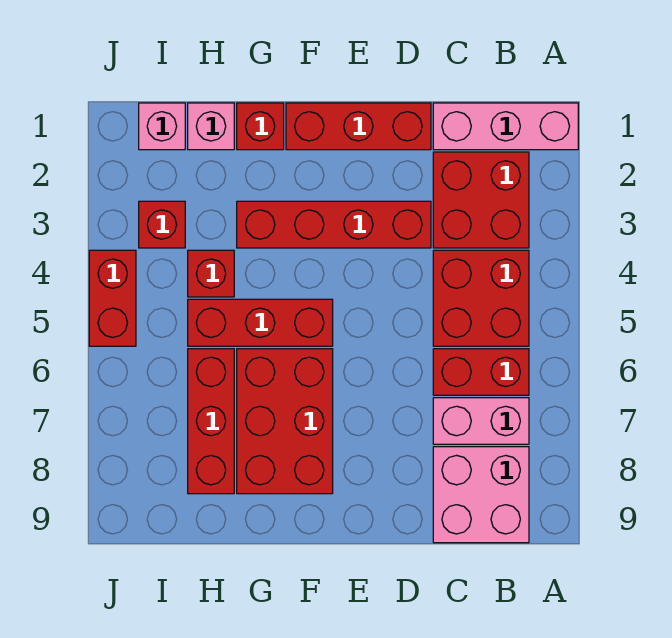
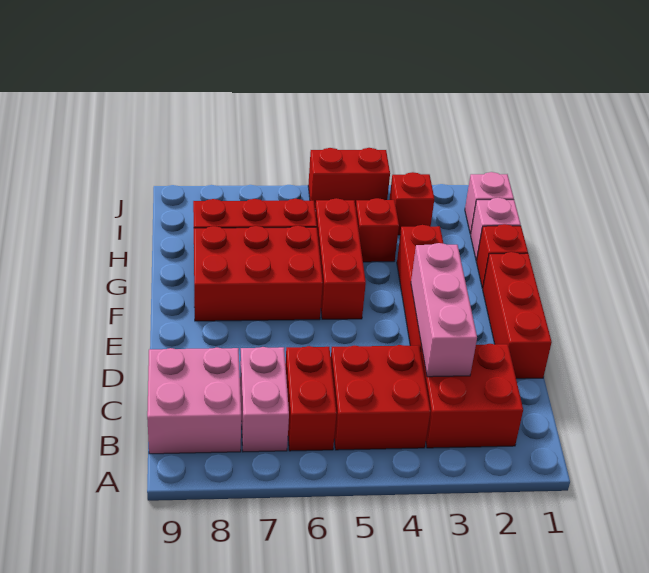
pink 1x3 brick [433,103,578,150] -> pink 1x3 brick moved to [411,243,477,377]

